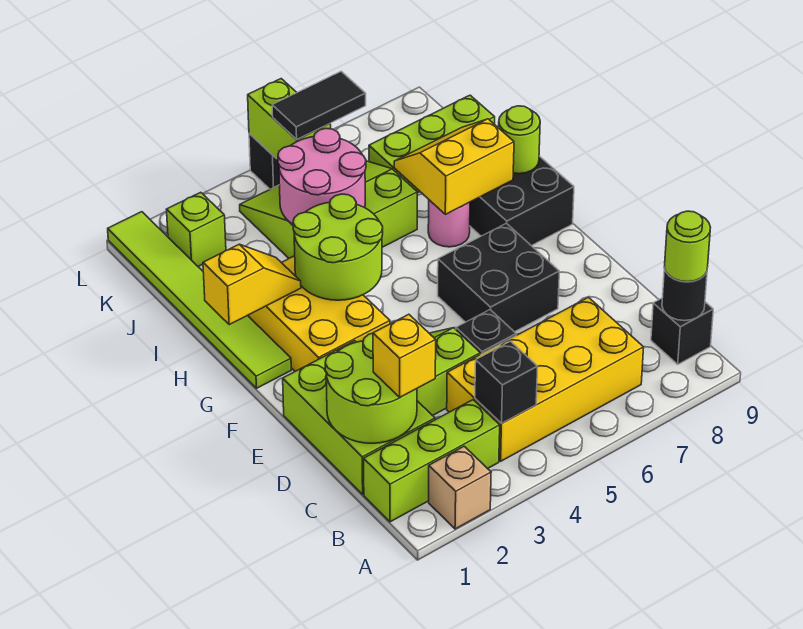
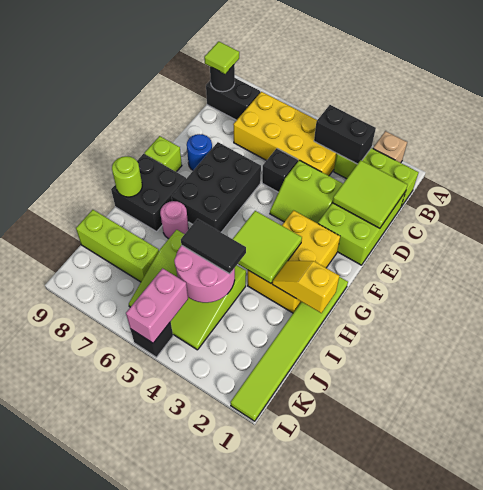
black 1x1 brick [475,341,538,423] -> black 1x2 brick [314,105,376,164]
black 1x1 brick [651,298,713,364] -> black 1x2 brick [206,78,260,120]
lime 1x1 round brick [664,211,711,282] -> lime 1x1 tile [204,41,239,74]
lime 2x2 round brick [325,333,417,443] -> lime 2x2 tile [332,160,407,228]
yellow 1x1 brick [373,314,436,397] -> none
black 2x2 brick [438,223,559,332] -> black 2x3 brick [172,142,261,232]
none -> blue 1x1 round brick [187,134,212,170]
lime 2x2 round brick [293,194,383,300] -> lime 2x2 tile [233,211,302,283]
yellow 2x2 slope [394,119,514,214] -> none
lime 1x1 brick [166,192,226,266] -> lime 1x1 brick moved to [145,136,182,172]
lime 1x2 brick [248,79,331,160] -> pink 1x2 brick [126,268,188,343]
black 1x2 tile [272,71,366,140] -> black 1x2 tile moved to [181,219,246,274]

